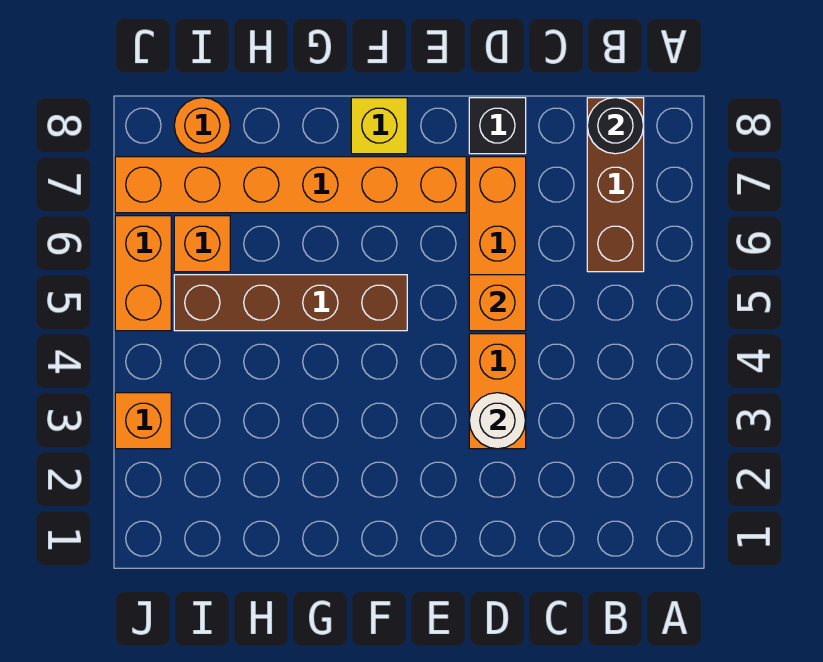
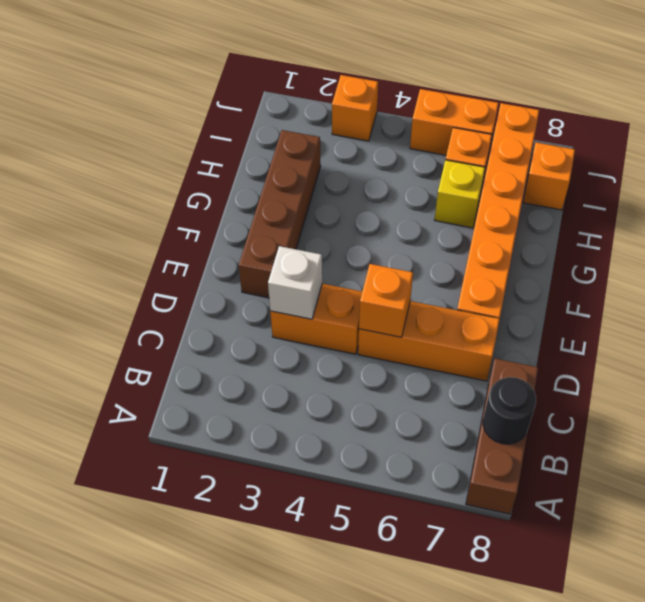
brown 1x3 brick [587,98,644,272] -> brown 1x3 brick turned to [466,359,538,514]
white 1x1 round brick [469,393,525,449] -> white 1x1 brick [268,246,322,319]
black 1x1 brick [469,98,526,154] -> none
brown 1x4 brick [174,275,407,331] -> brown 1x4 brick moved to [239,130,321,298]
yellow 1x1 brick [351,98,407,154] -> yellow 1x1 brick moved to [435,160,485,228]
orange 1x1 round brick [174,98,230,154] -> orange 1x1 brick [523,142,575,210]

